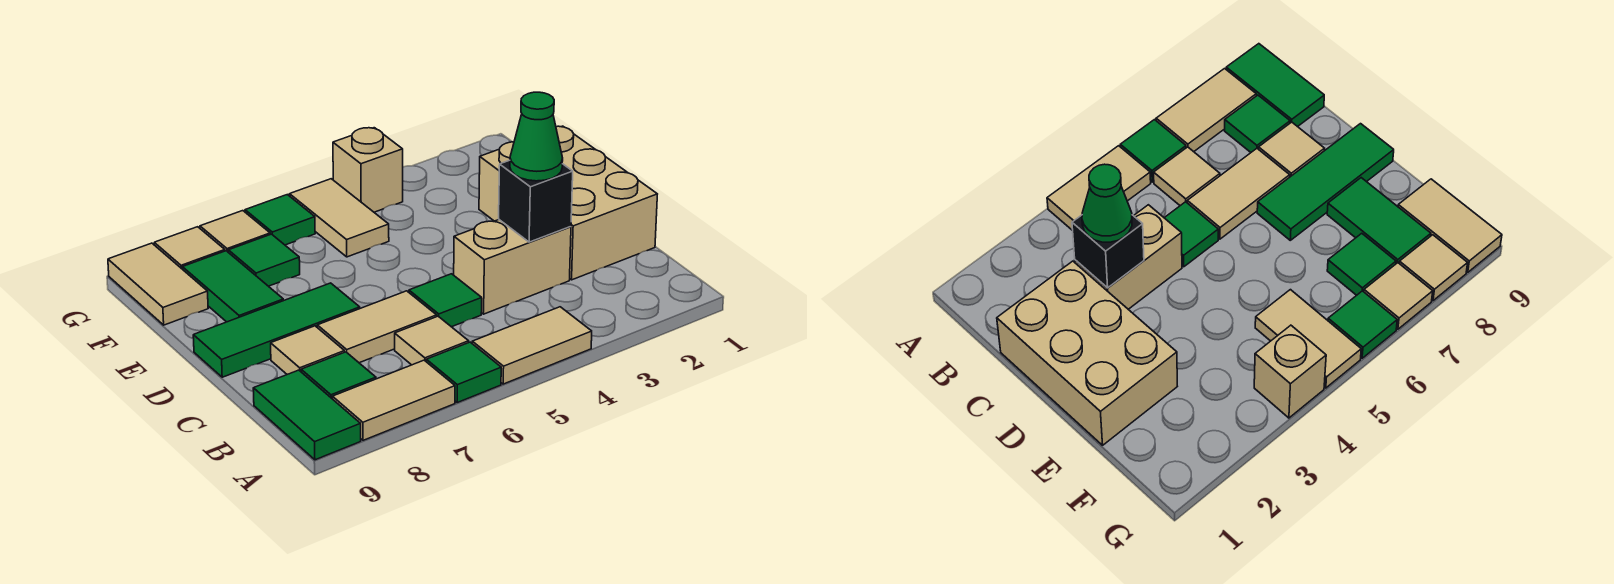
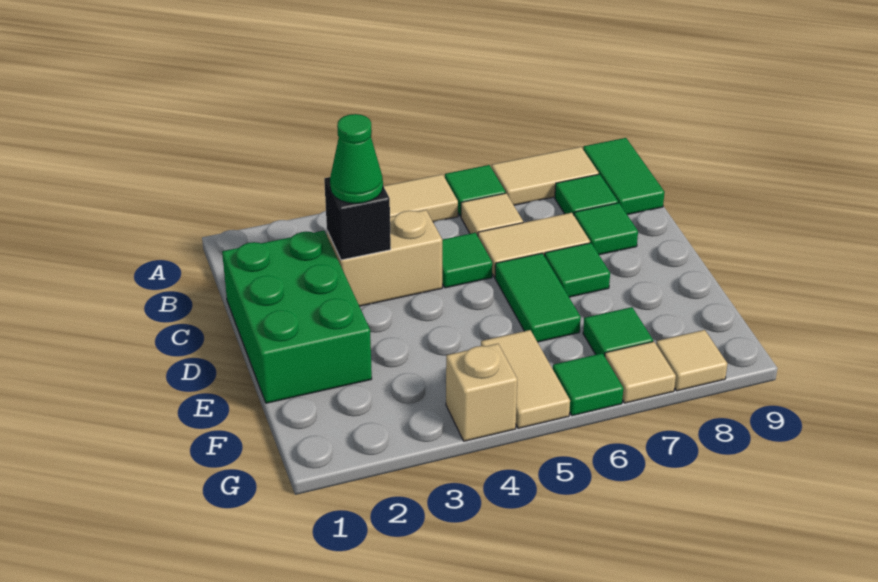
tan 2x3 brick [479,126,657,280] -> green 2x3 brick [222,231,372,403]
tan 1x1 tile [271,326,344,374] -> green 1x1 tile [574,203,638,255]
green 1x3 tile [193,283,360,377] -> green 1x1 tile [545,243,610,297]
green 1x2 tile [182,251,283,322] -> green 1x2 tile moved to [495,253,581,342]
tan 1x2 tile [108,243,208,325] -> none

